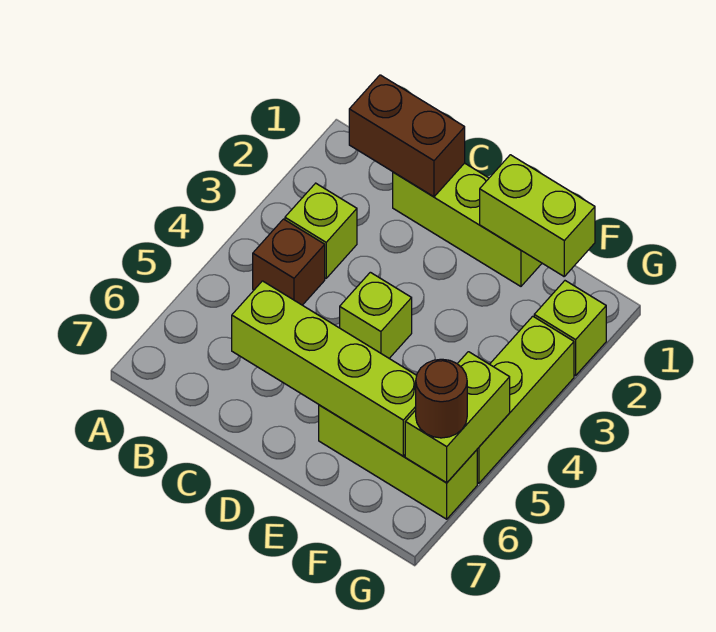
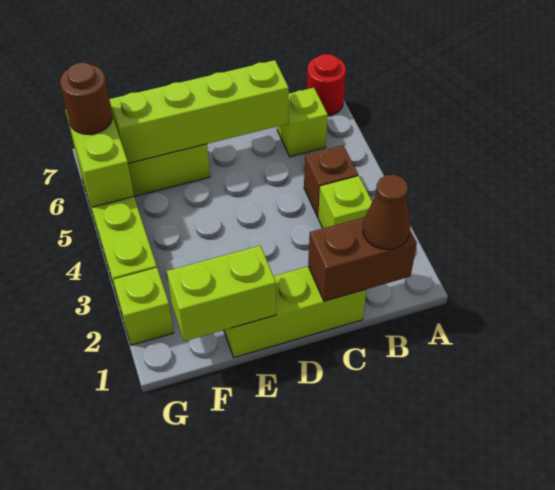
none -> red 1x1 round brick [307,54,346,116]
none -> brown 1x1 cone [363,175,410,250]
lime 1x1 brick [340,272,412,358] -> lime 1x1 brick moved to [277,88,328,157]

